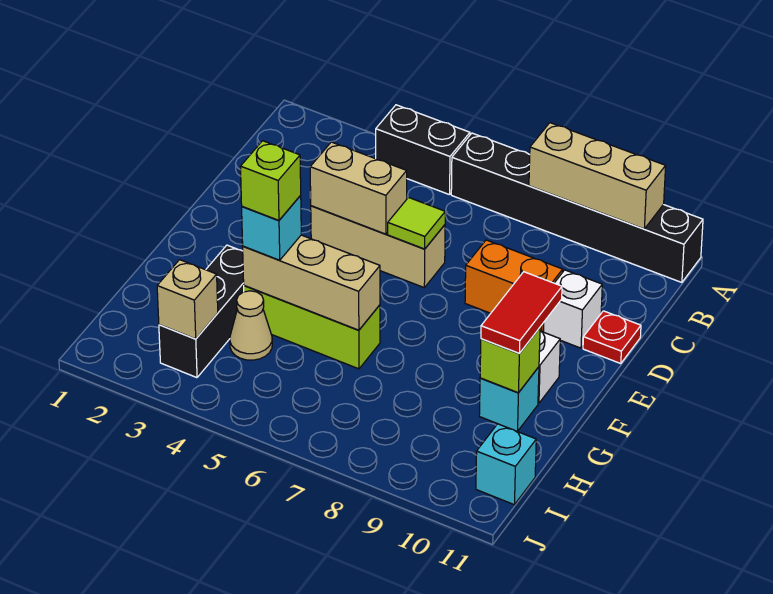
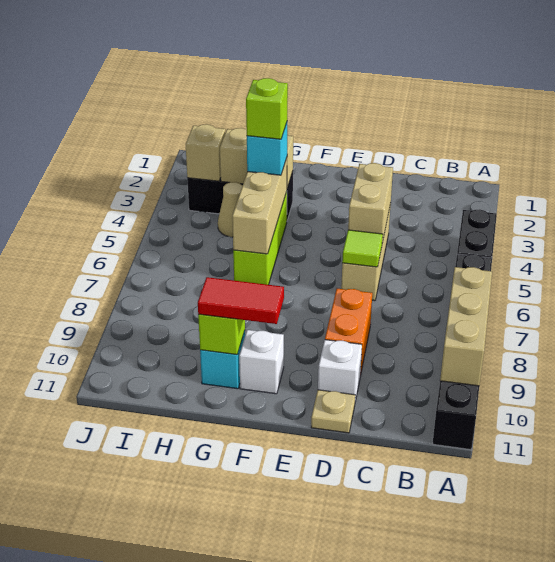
red 1x1 plate [583,311,641,364] -> tan 1x1 plate [311,390,355,433]
none -> tan 1x2 brick [220,128,293,188]
cyan 1x1 brick [476,424,536,505] -> none

